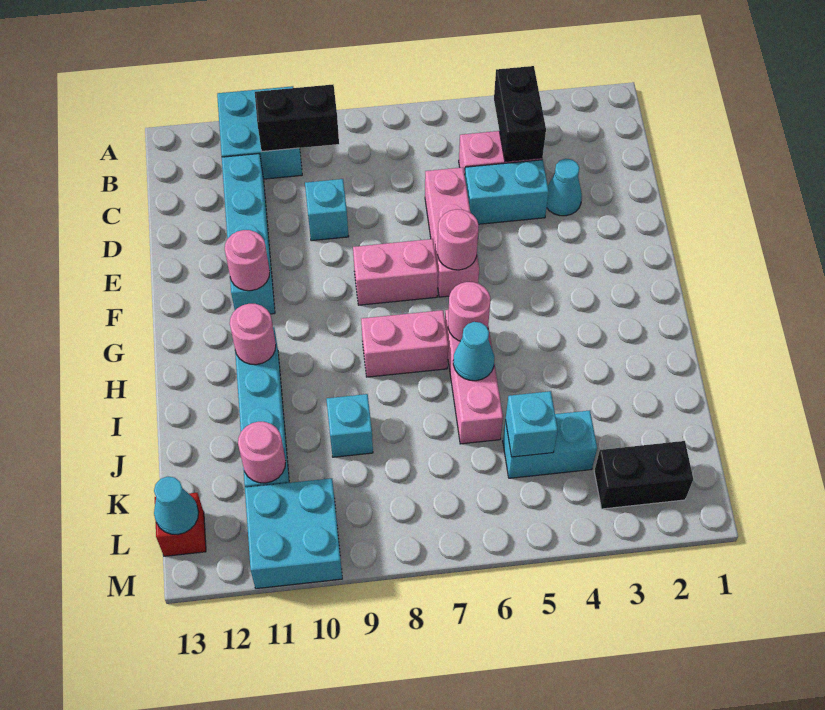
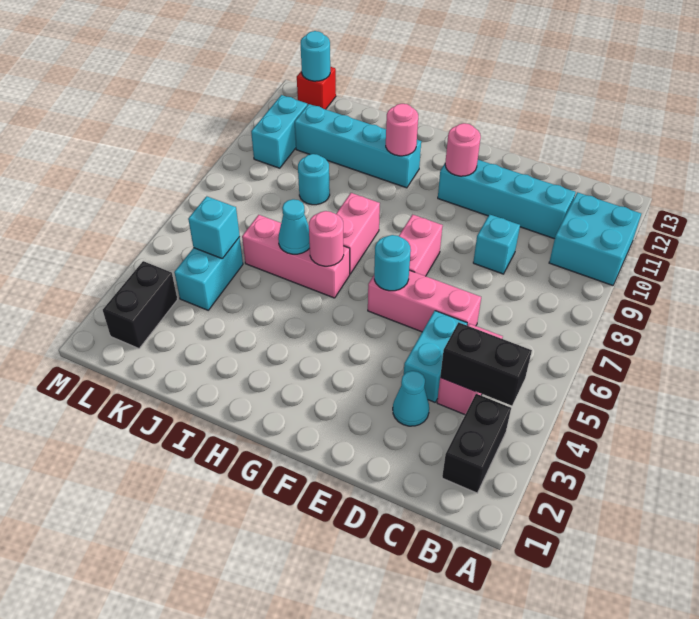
black 1x2 brick [255,85,339,151] -> black 1x2 brick moved to [442,394,511,493]
pink 1x1 round brick [437,209,479,270] -> cyan 1x1 round brick [374,235,411,291]
cyan 1x1 brick [326,394,373,457] -> cyan 1x1 round brick [298,154,330,205]
pink 1x1 round brick [238,422,286,483] -> none
cyan 2x2 brick [245,478,342,589] -> cyan 1x2 brick [251,95,307,168]
cyan 1x1 cone [154,477,199,535] -> cyan 1x1 round brick [301,31,330,81]

